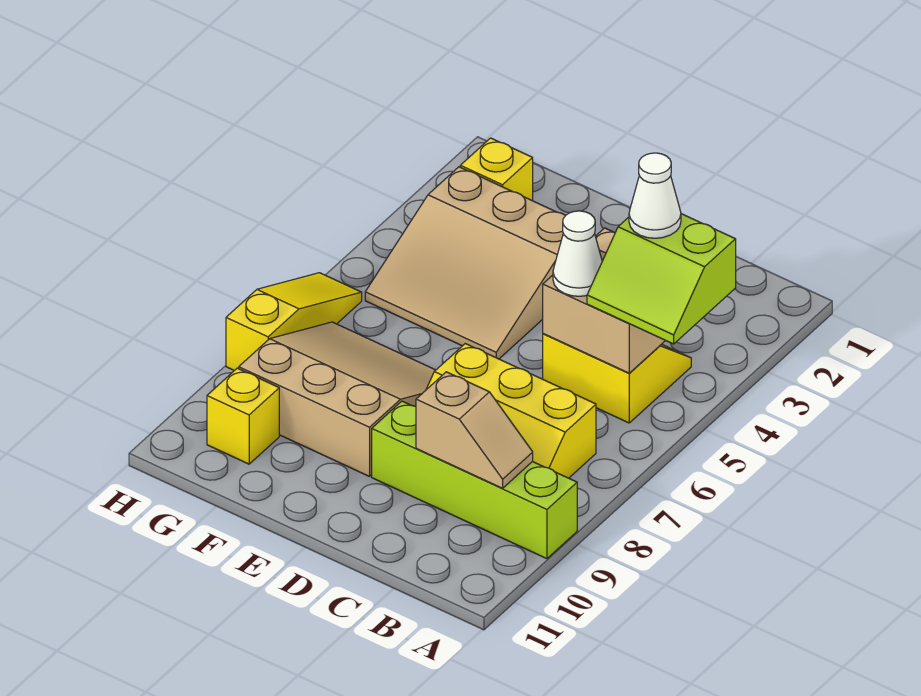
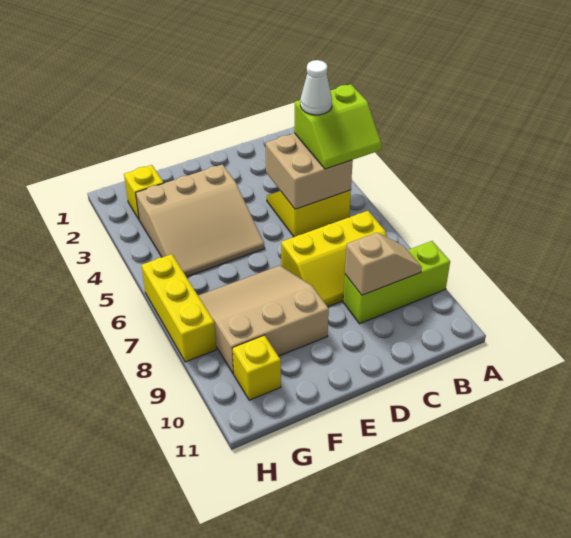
lime 1x4 brick [372,401,577,559] -> lime 1x3 brick [343,241,450,324]
white 1x1 cone [553,211,602,296] -> none
yellow 1x3 slope [226,273,362,370] -> yellow 1x3 brick [142,254,216,362]

